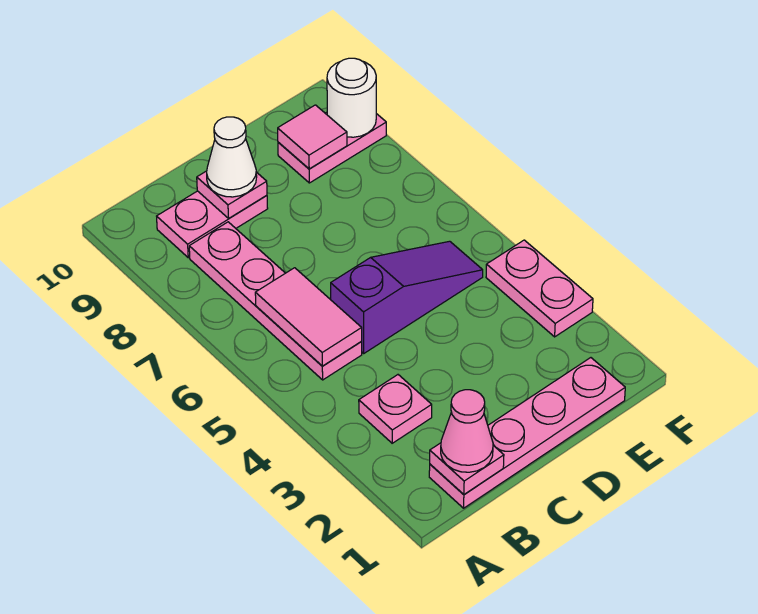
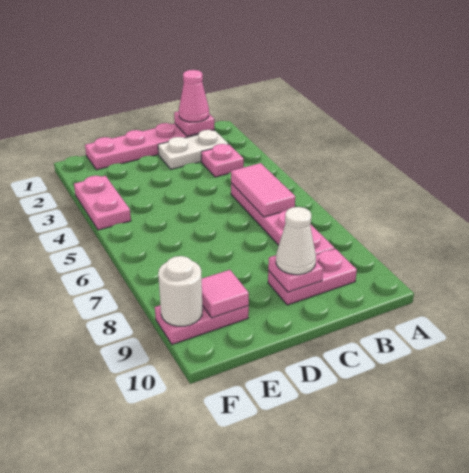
none -> white 1x2 plate [158,130,229,169]
purple 1x3 slope [331,241,483,353] -> none

